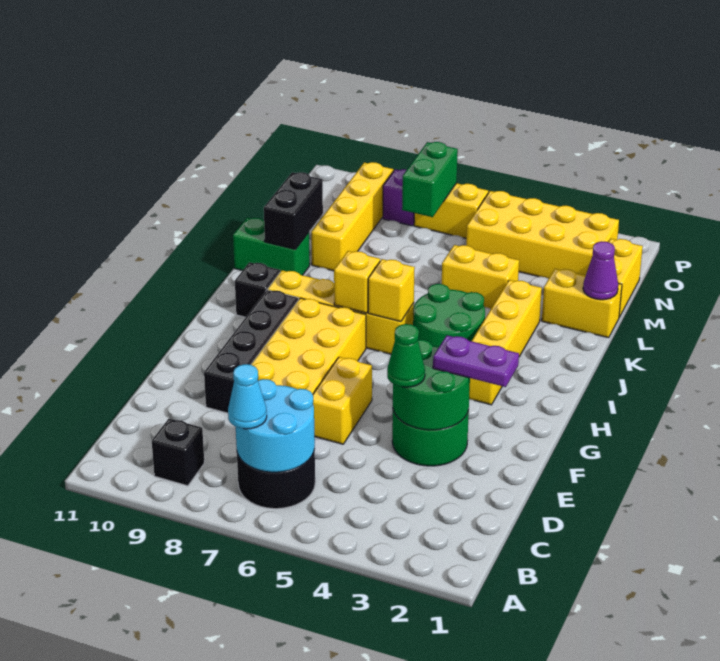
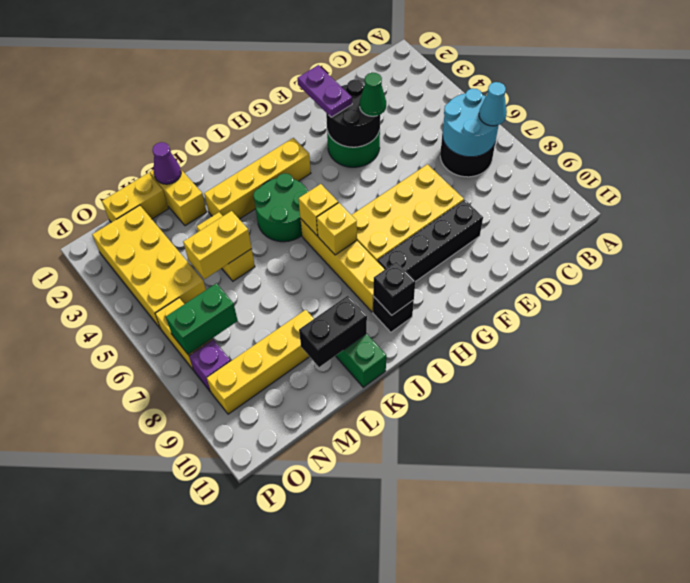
black 1x1 brick [152,419,204,486] -> black 1x1 brick moved to [373,262,415,315]
green 2x2 round brick [393,340,470,430] -> black 2x2 round brick [326,79,380,147]
yellow 1x2 brick [313,357,372,444] -> yellow 1x2 brick moved to [183,211,252,279]

